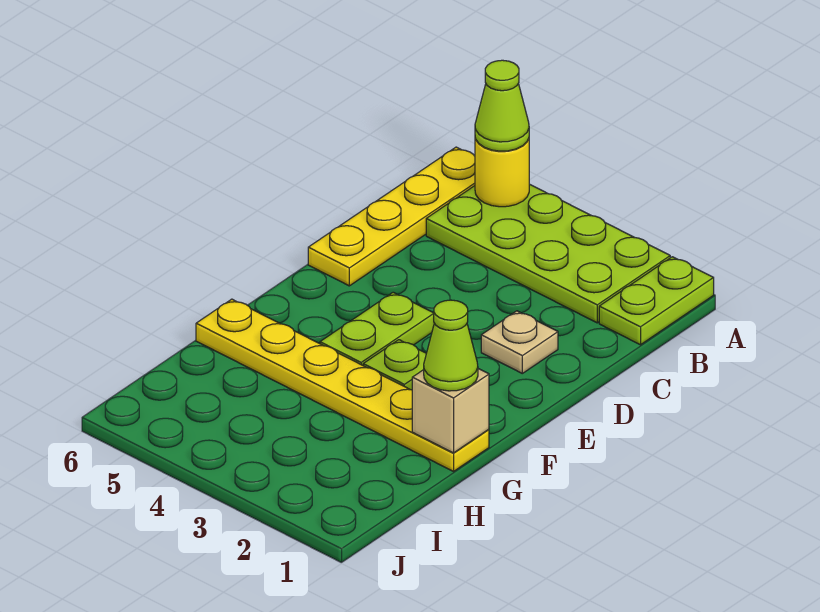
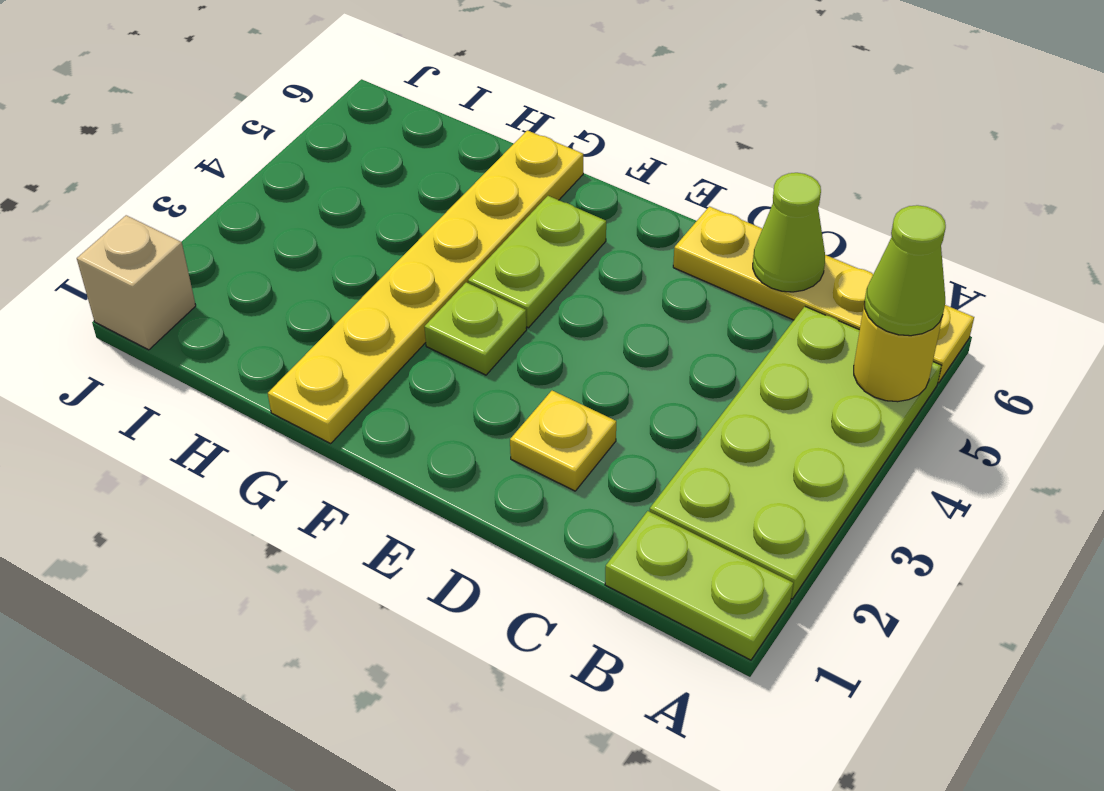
tan 1x1 plate [481,311,558,373] -> yellow 1x1 plate [510,391,616,491]
lime 1x2 plate [320,292,434,365] -> lime 1x2 plate turned to [468,196,606,328]
tan 1x1 brick [412,369,489,453] -> tan 1x1 brick moved to [77,215,196,350]
lime 1x1 cone [424,300,478,391] -> lime 1x1 cone moved to [753,173,825,292]

